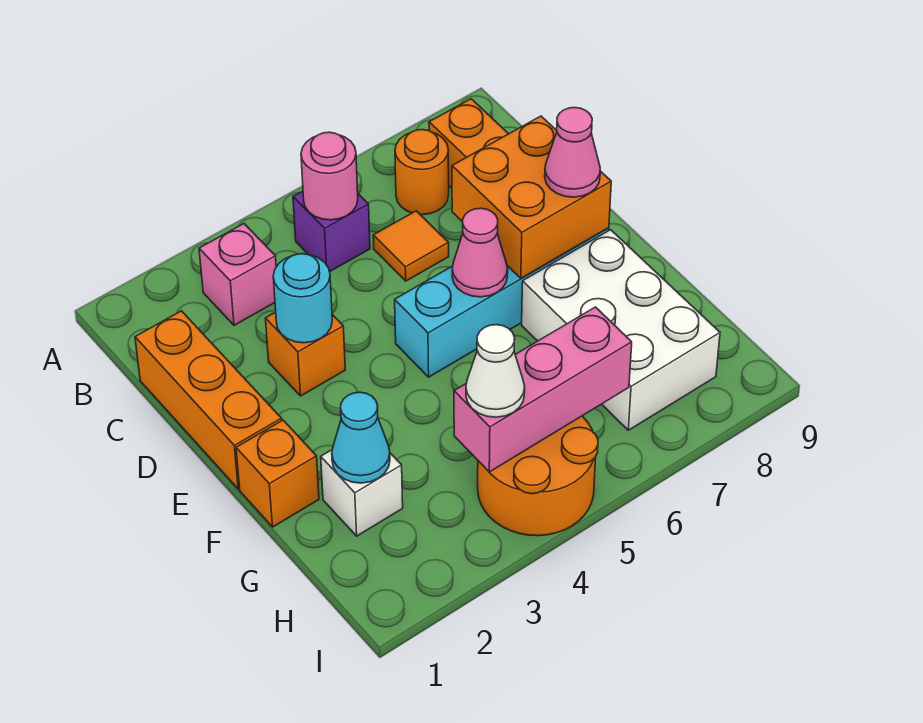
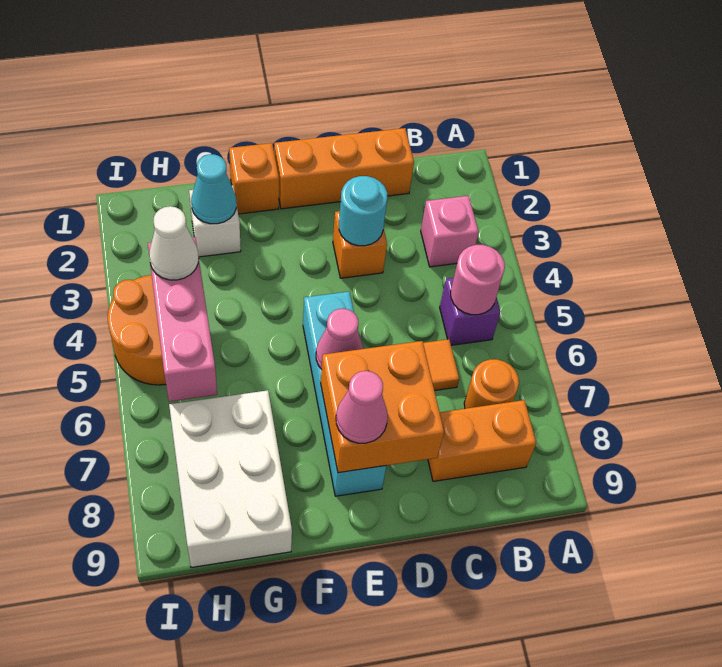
white 2x3 brick [522,230,720,430] -> white 2x3 brick turned to [169,390,292,568]

